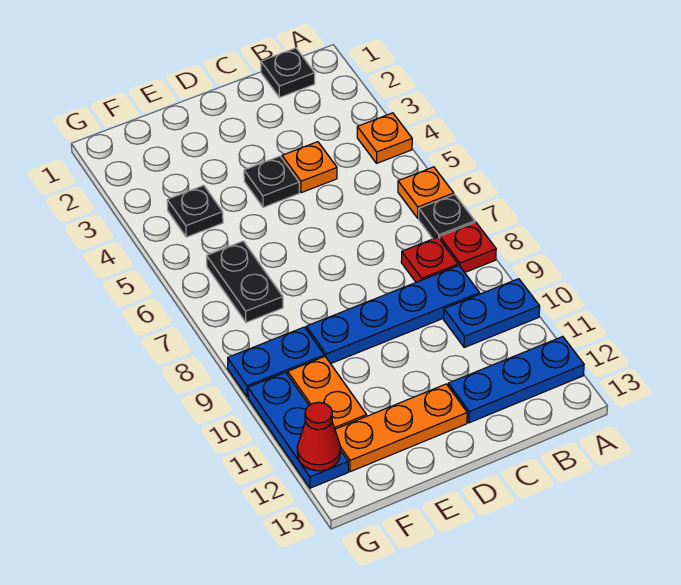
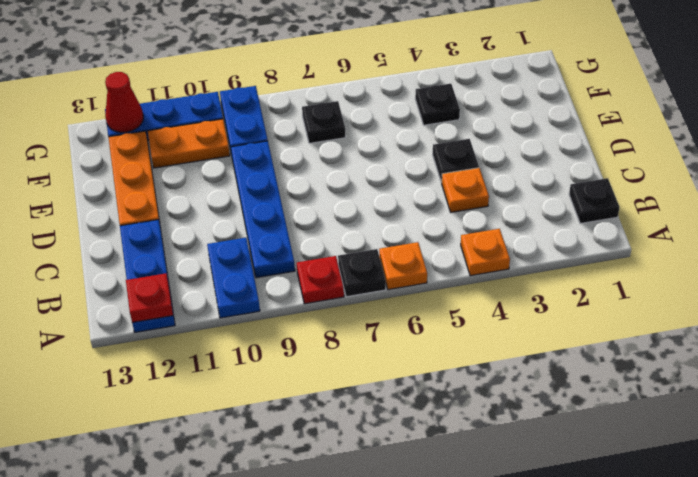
red 1x1 plate [401,237,458,282] -> red 1x1 plate moved to [126,273,173,323]
black 1x2 plate [207,241,283,322] -> black 1x1 plate [302,101,345,143]

